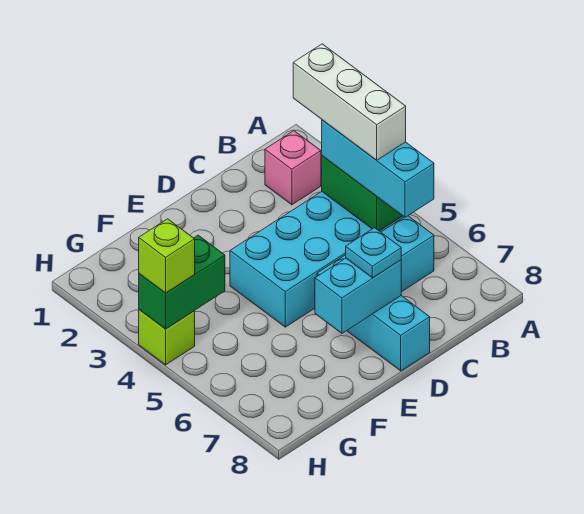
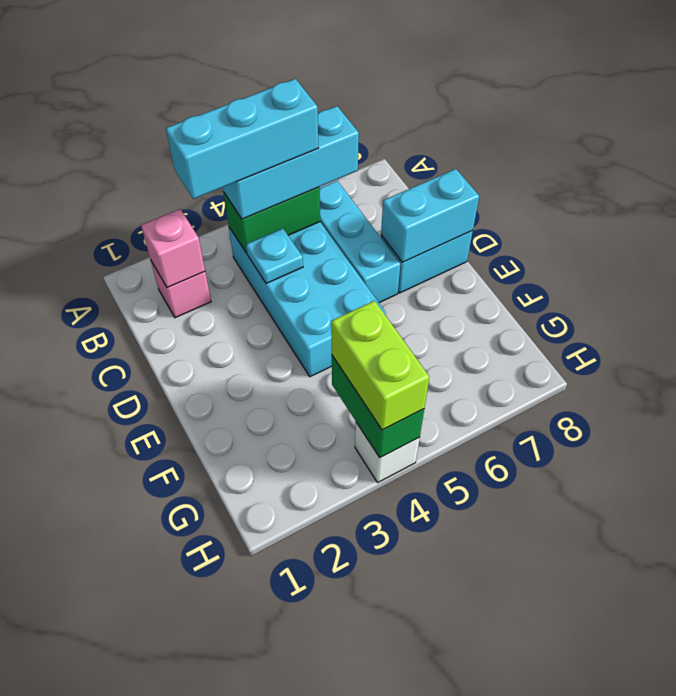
none -> pink 1x1 brick [141,209,205,288]
white 1x3 brick [293,44,406,160] -> cyan 1x3 brick [166,79,318,199]
cyan 1x2 brick [315,258,401,333] -> cyan 1x2 brick turned to [381,169,479,262]
cyan 1x1 plate [346,228,401,278] -> cyan 1x1 plate moved to [246,229,303,283]
lime 1x1 brick [139,310,195,365] -> white 1x1 brick [355,423,420,482]
lime 1x1 brick [139,219,195,293] -> lime 1x2 brick [331,301,429,430]

